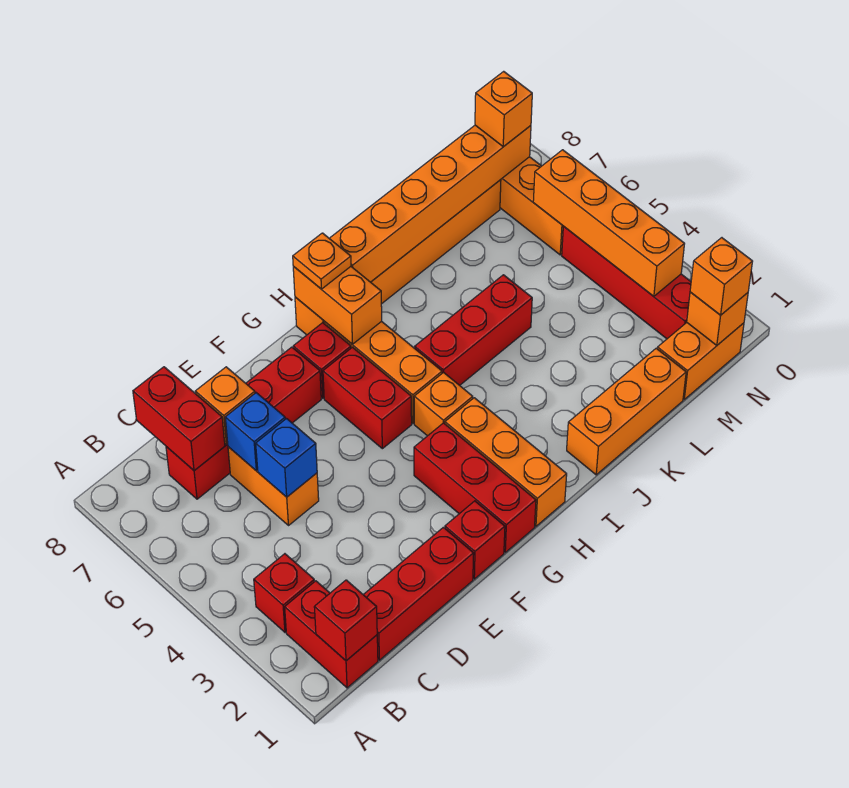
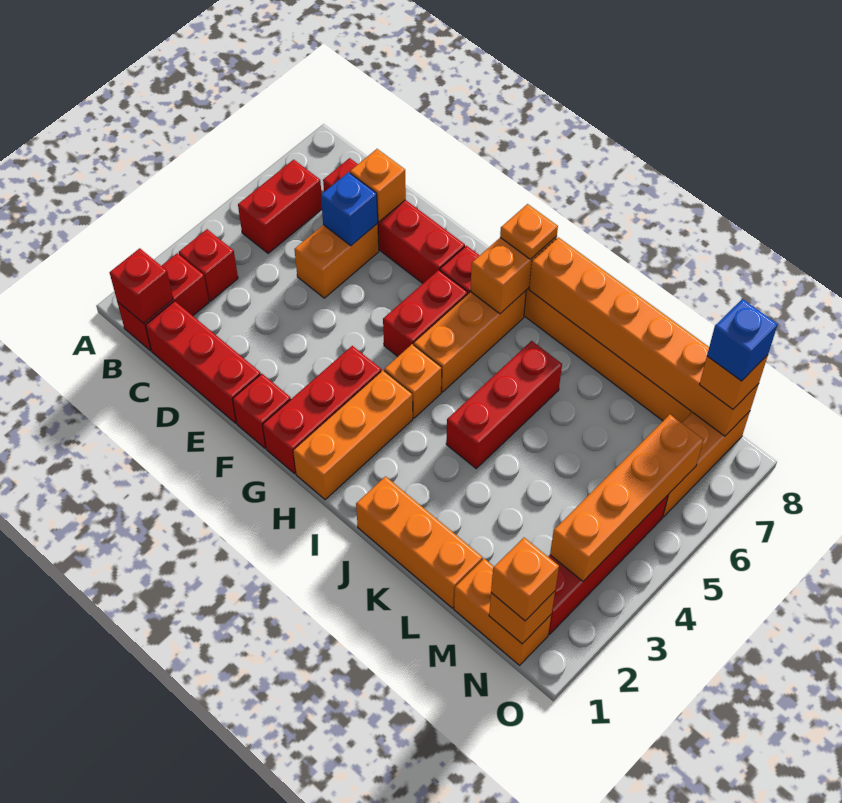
red 1x2 brick [133,367,225,471] -> red 1x2 brick moved to [238,160,322,253]
blue 1x1 brick [256,419,317,497] -> blue 1x1 brick moved to [707,299,778,381]
red 1x3 brick [415,275,532,385] -> red 1x3 brick turned to [446,341,562,468]

